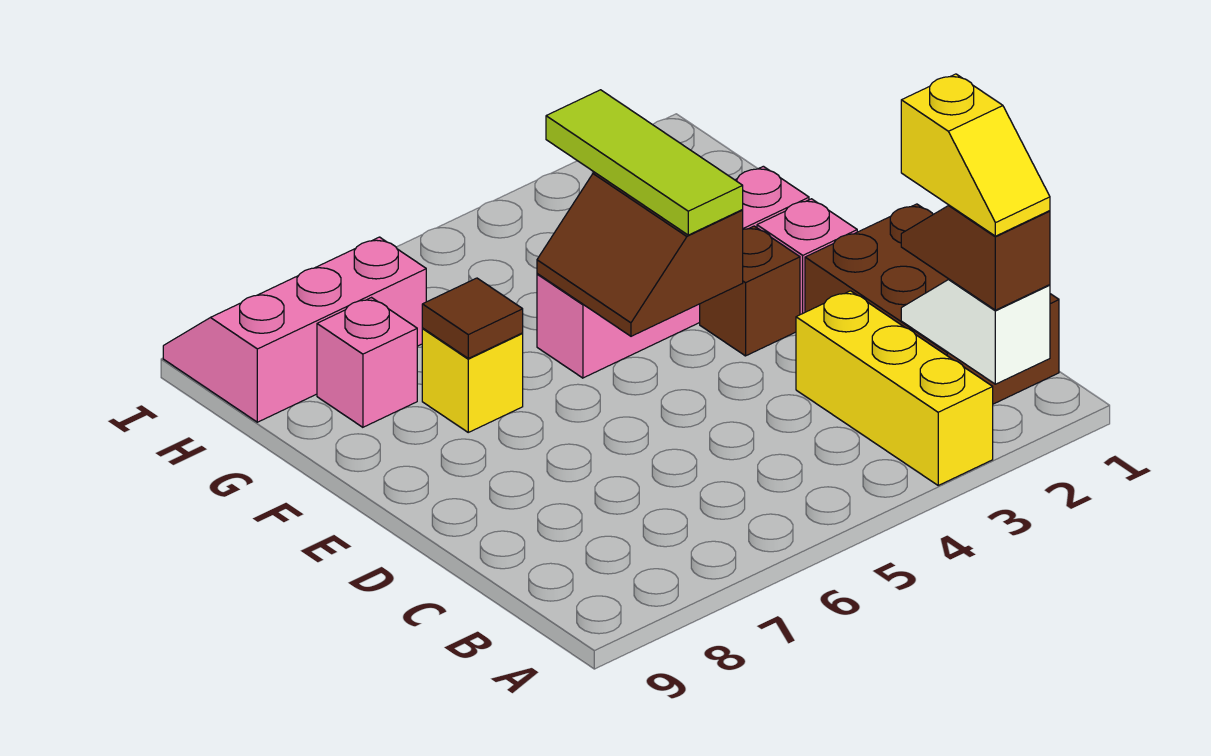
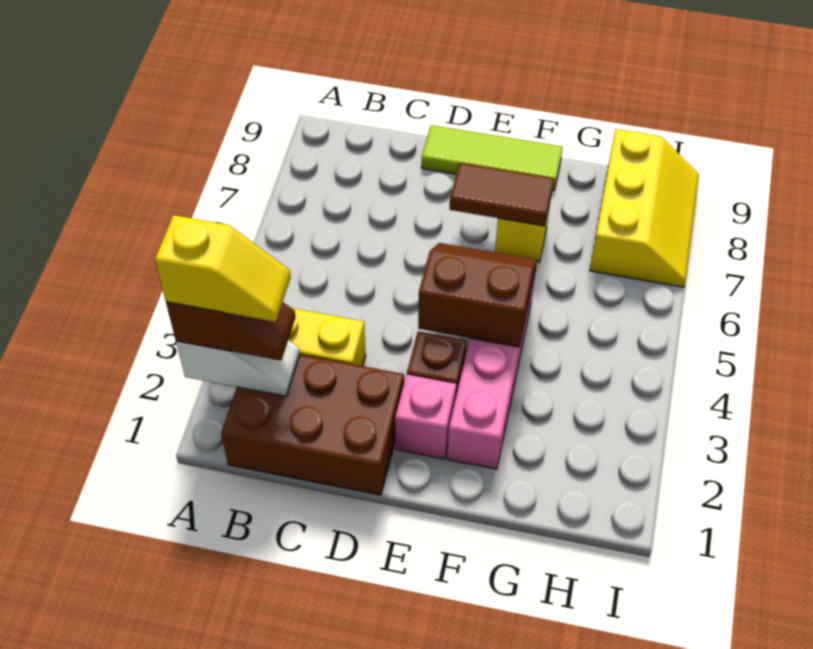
yellow 1x2 slope [901,74,1050,236] -> yellow 1x2 slope turned to [155,215,291,322]
lime 1x3 tile [546,90,743,235] -> lime 1x3 tile moved to [421,125,563,191]
brown 1x1 tile [422,278,523,358] -> brown 1x2 tile [449,163,554,226]
pink 1x1 brick [317,298,417,427] -> none
pink 2x3 slope [163,237,426,422] -> yellow 2x3 slope [590,129,699,287]

